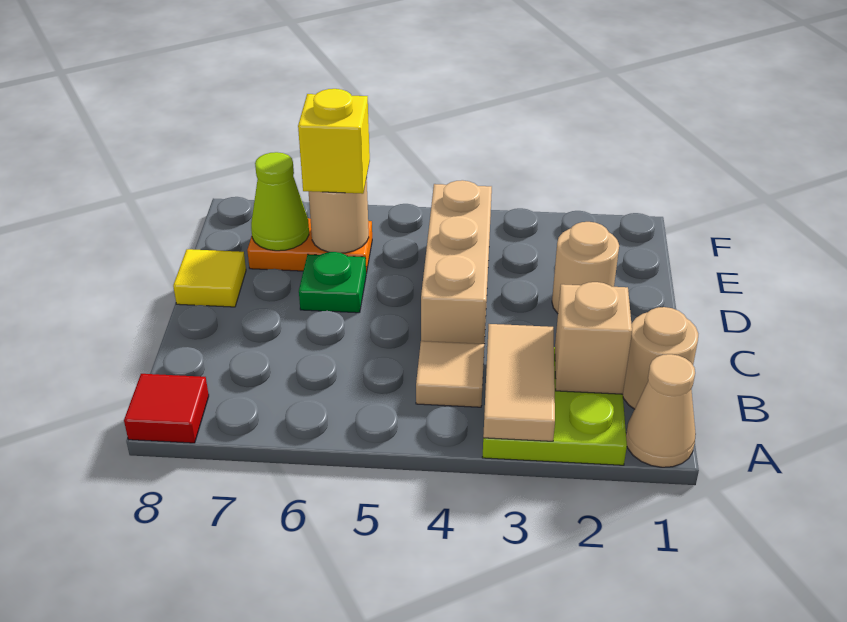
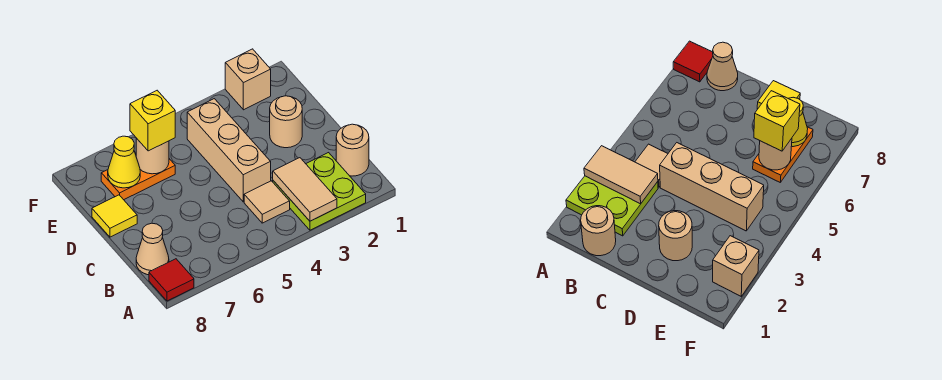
tan 1x1 cone [626,354,696,467] -> tan 1x1 cone moved to [136,223,169,275]
tan 1x1 brick [555,282,632,394] -> tan 1x1 brick moved to [225,49,271,110]
green 1x1 plate [299,252,366,313] -> none
lime 1x1 cone [251,152,309,251] -> yellow 1x1 cone [108,136,140,188]

